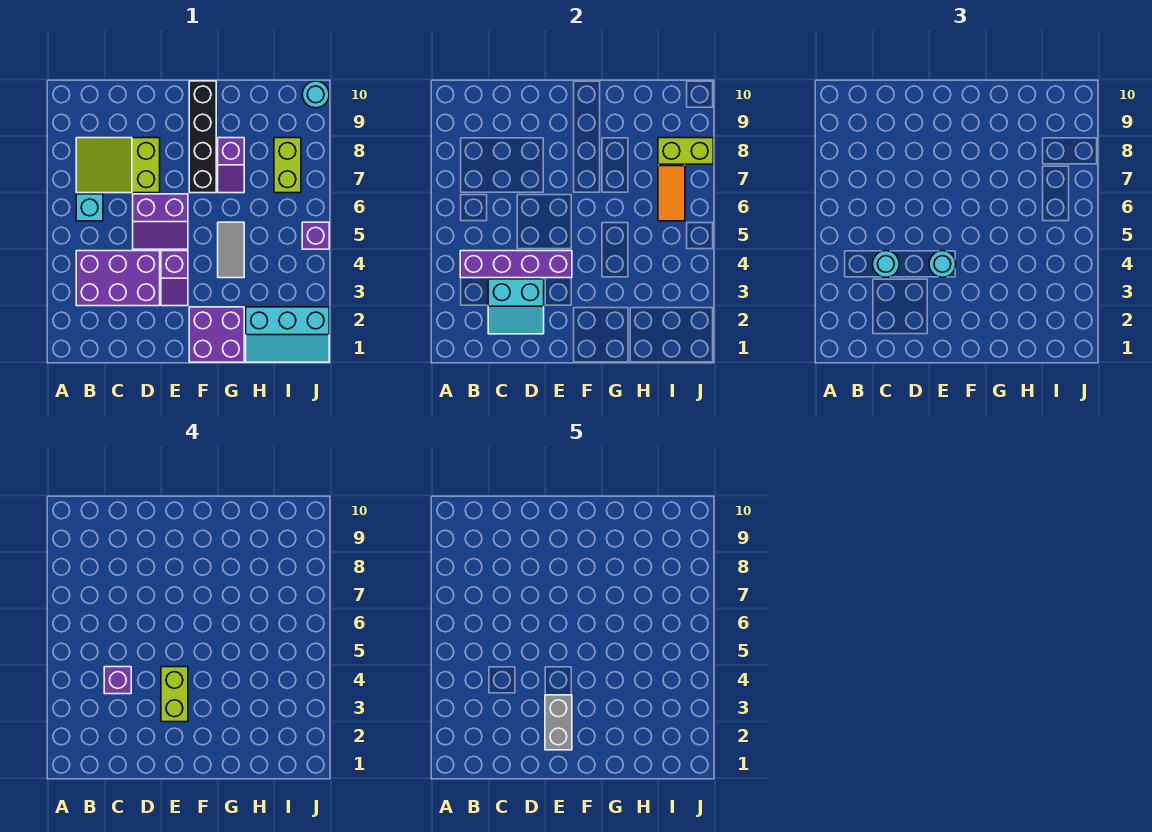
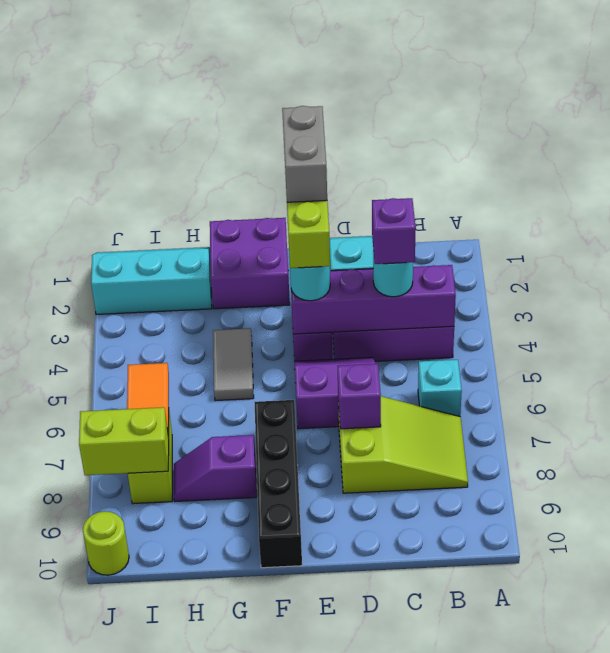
purple 1x2 slope [218,138,244,193] -> purple 1x2 slope turned to [174,435,257,501]
purple 1x1 brick [302,222,329,249] -> purple 1x1 brick moved to [338,364,381,429]
cyan 1x1 round brick [302,81,329,108] -> lime 1x1 round brick [83,511,129,575]

